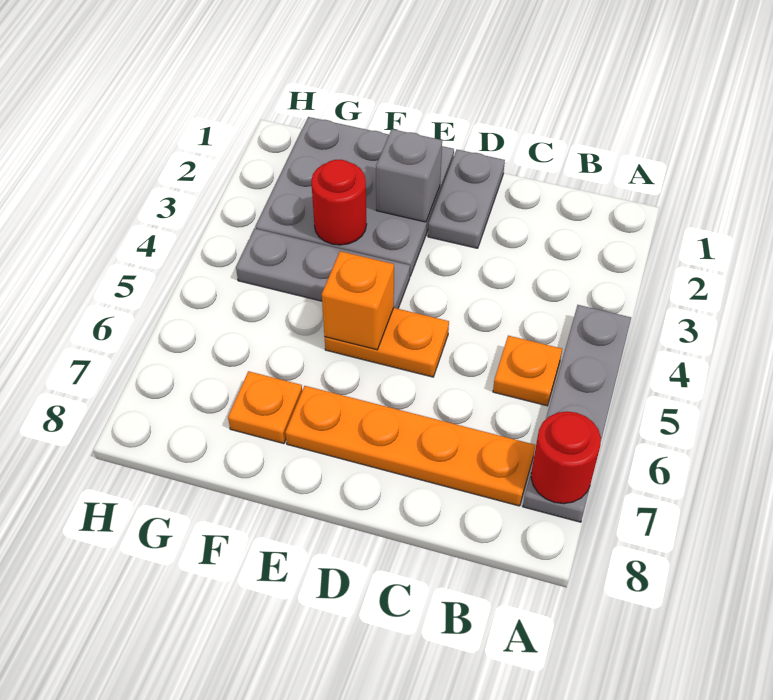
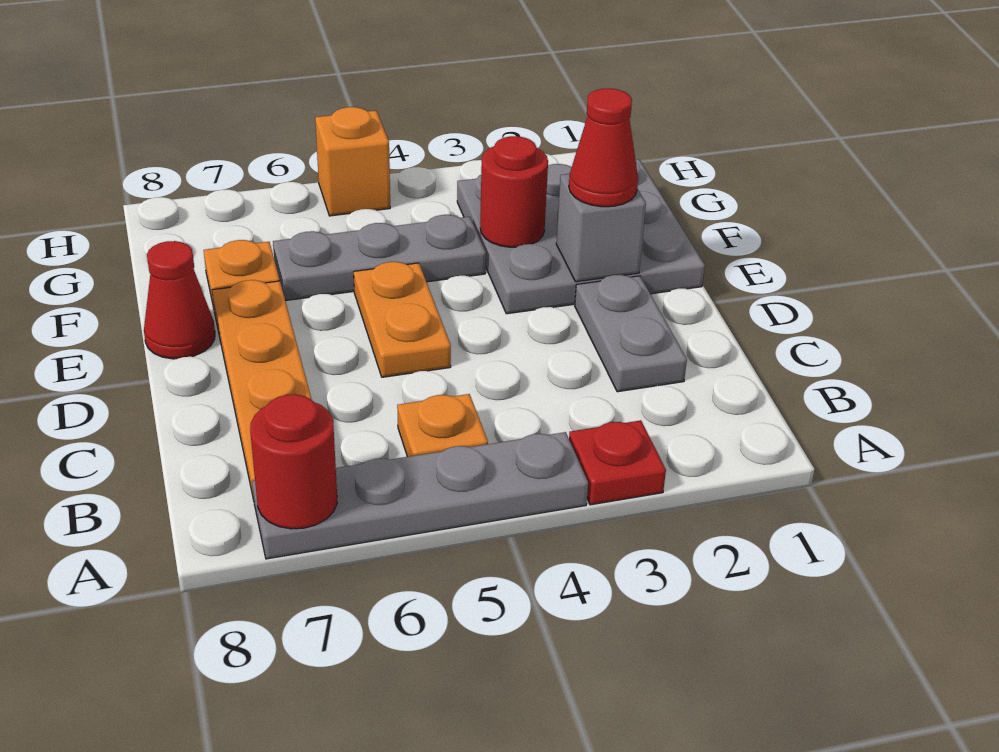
none -> red 1x1 plate [569,420,666,505]
grey 1x2 plate [428,149,505,248] -> grey 1x2 plate turned to [575,275,687,392]
none -> red 1x1 cone [569,88,638,207]
grey 1x3 plate [236,229,410,309] -> grey 1x3 plate turned to [273,215,486,301]
orange 1x1 brick [322,251,394,350] -> orange 1x1 brick moved to [315,107,390,216]
none -> red 1x1 cone [144,241,215,359]

